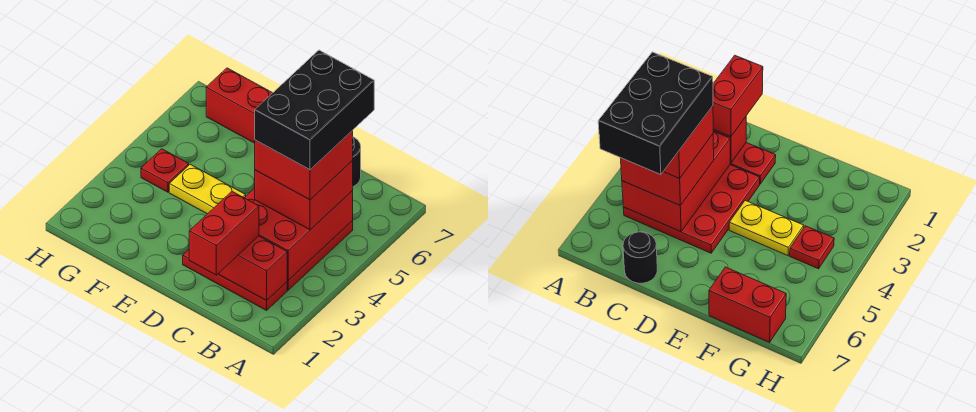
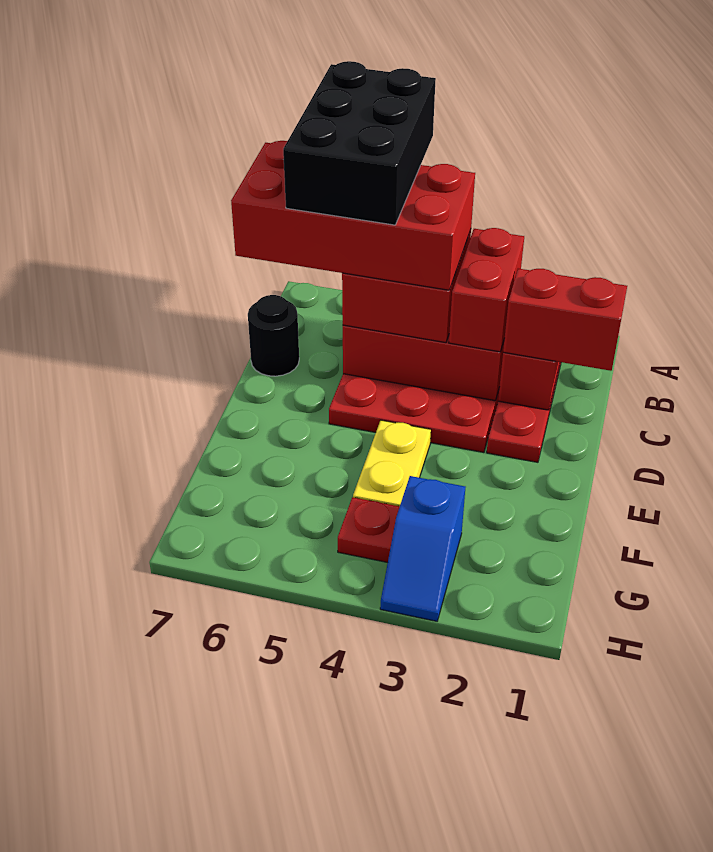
red 2x2 brick [255,131,353,200] -> red 2x4 brick [231,141,475,290]
black 2x3 brick [255,50,374,170] -> black 2x3 brick turned to [283,61,436,225]
red 1x2 brick [206,68,272,143] -> red 1x2 brick moved to [449,228,524,352]
none -> blue 1x2 slope [380,476,465,621]

